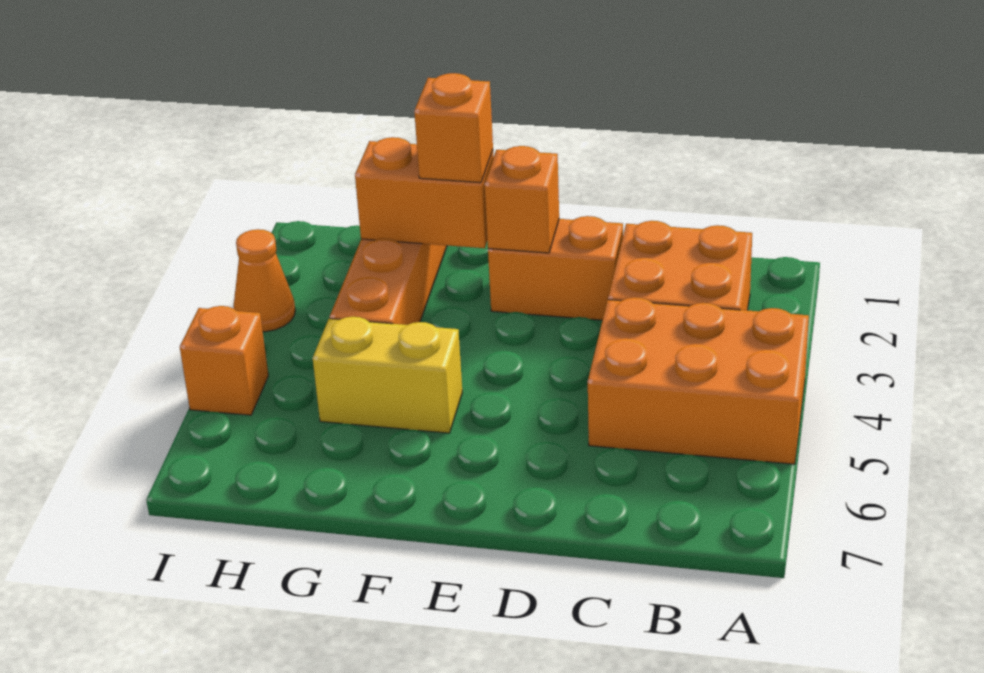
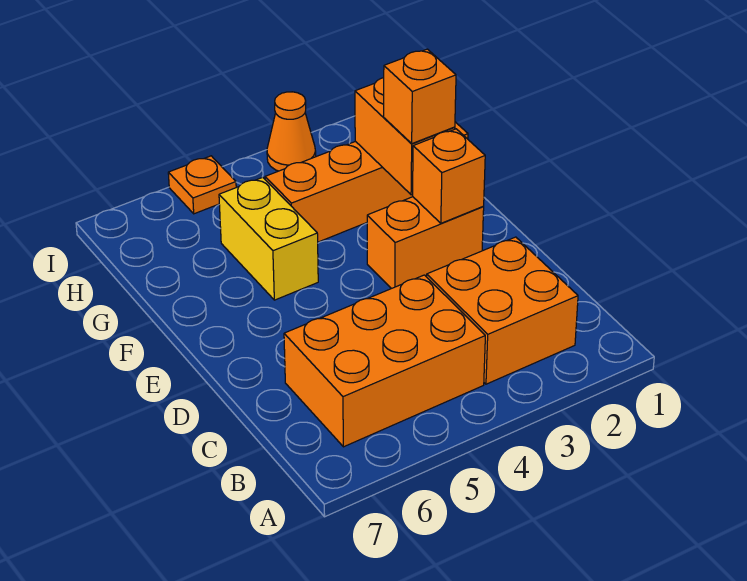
orange 2x3 brick [588,297,809,464] -> orange 2x3 brick turned to [284,275,485,447]
orange 1x2 brick [488,216,623,320] -> orange 1x2 brick turned to [367,197,484,289]
orange 1x1 brick [180,306,268,415] -> orange 1x1 plate [168,156,236,214]

